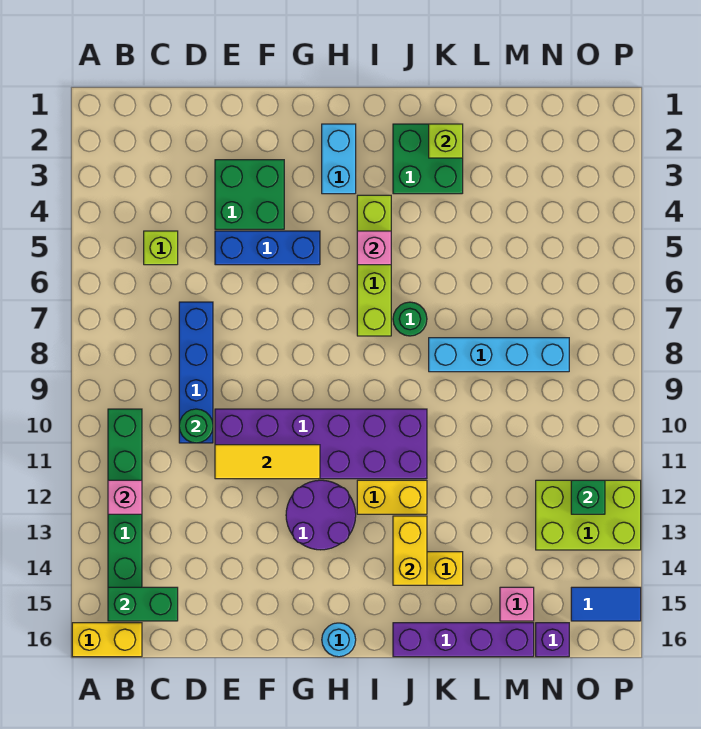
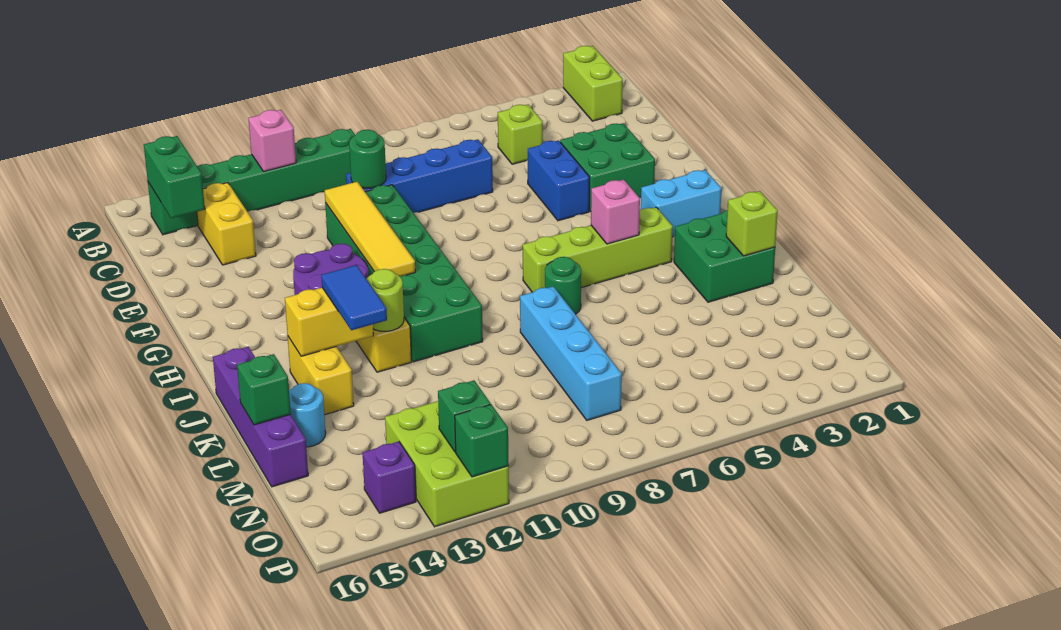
none -> lime 1x2 brick [563,46,623,121]
yellow 1x2 brick [72,623,142,657] -> yellow 1x2 brick moved to [197,183,256,265]
blue 1x3 brick [215,231,320,265] -> blue 1x2 brick [528,140,589,221]
purple 2x6 brick [215,409,427,479] -> green 2x6 brick [325,185,483,362]
yellow 1x3 tile [215,445,320,479] -> yellow 1x4 tile [325,182,415,276]
cyan 1x1 round brick [322,623,356,657] -> cyan 1x1 round brick moved to [289,383,326,447]
none -> lime 1x1 round brick [367,269,404,331]
none -> green 1x1 brick [237,354,291,425]
pink 1x1 brick [500,587,534,621] -> none
purple 1x1 brick [536,623,569,657] -> purple 1x1 brick moved to [363,442,416,513]
blue 1x2 tile [571,587,641,621] -> blue 1x2 tile moved to [321,265,387,330]
none -> green 1x1 brick [455,405,509,477]

